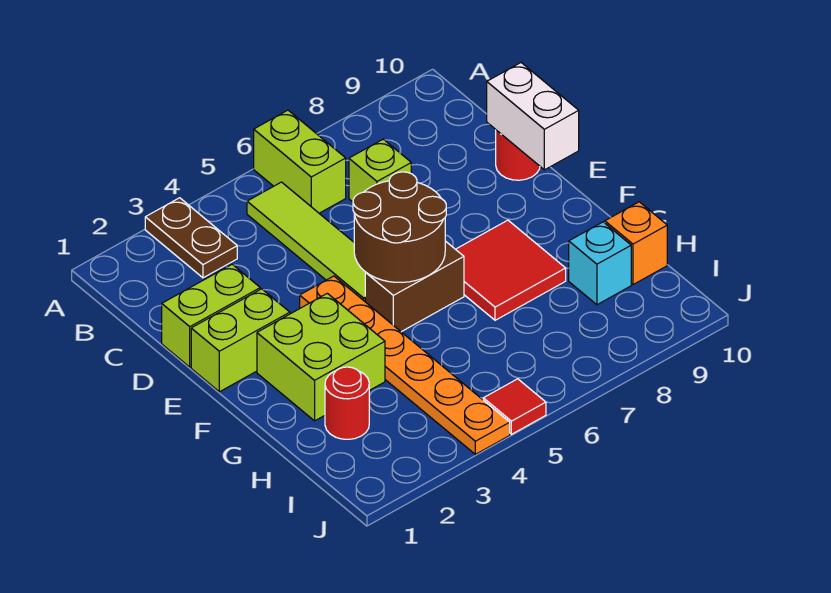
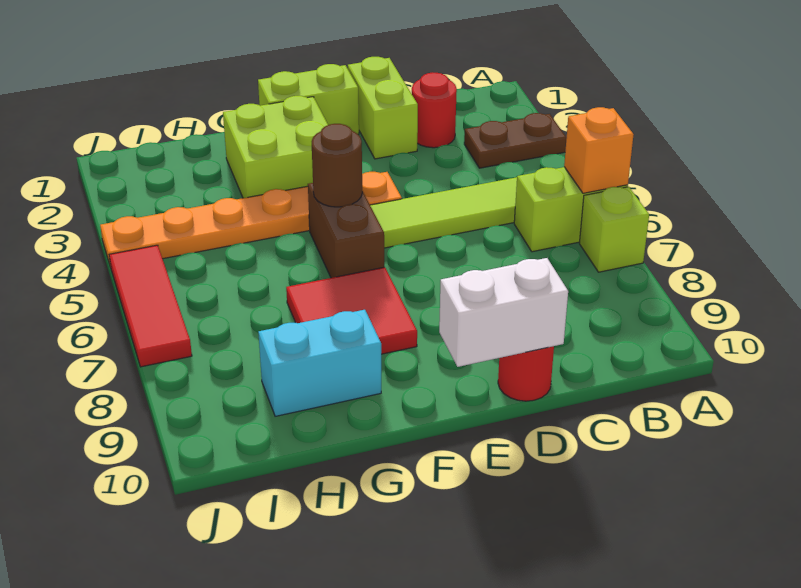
lime 1x1 brick [349,139,411,202] -> lime 1x1 brick moved to [579,187,649,272]
lime 1x2 brick [191,289,290,392] -> lime 1x2 brick turned to [258,64,359,134]
brown 2x2 round brick [353,172,446,282] -> brown 1x1 round brick [312,124,362,207]
red 1x1 round brick [325,367,369,439] -> red 1x1 round brick moved to [412,72,457,148]
cyan 1x1 brick [569,222,631,305] -> cyan 1x2 brick [258,310,381,416]
orange 1x1 brick [605,202,667,285] -> orange 1x1 brick moved to [564,107,634,193]
red 1x1 tile [483,379,546,434] -> red 1x3 tile [109,245,192,367]

